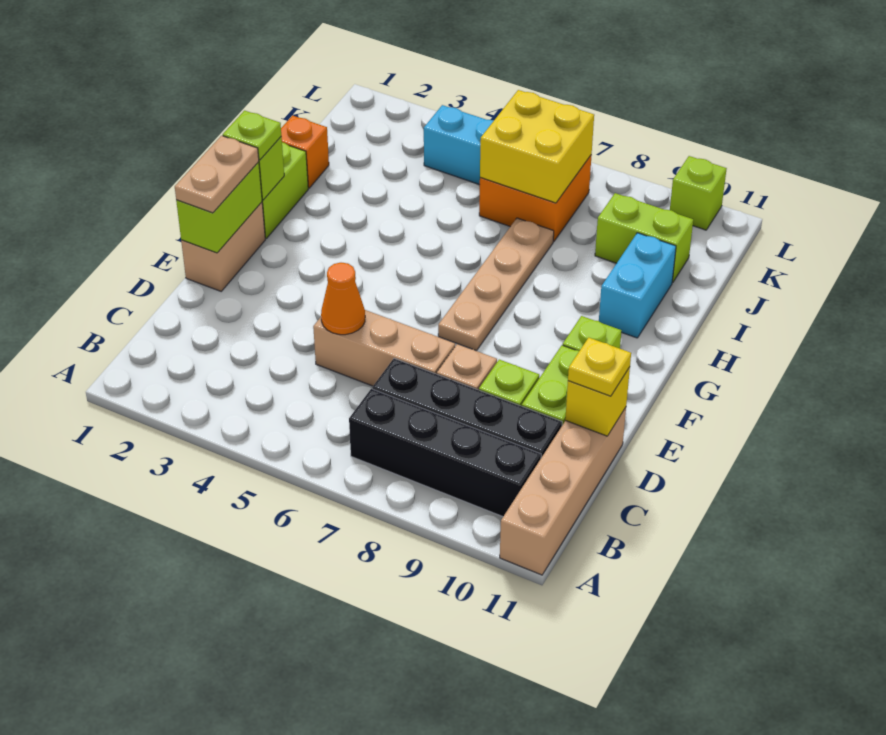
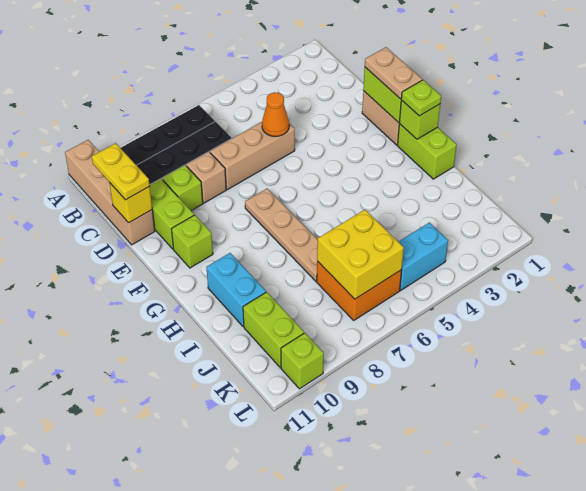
yellow 1x1 plate [568,337,631,396] -> yellow 1x2 plate [92,143,150,200]
orange 1x1 brick [281,116,329,188] -> none
lime 1x2 brick [595,193,693,283] -> lime 1x2 brick turned to [243,292,304,368]

